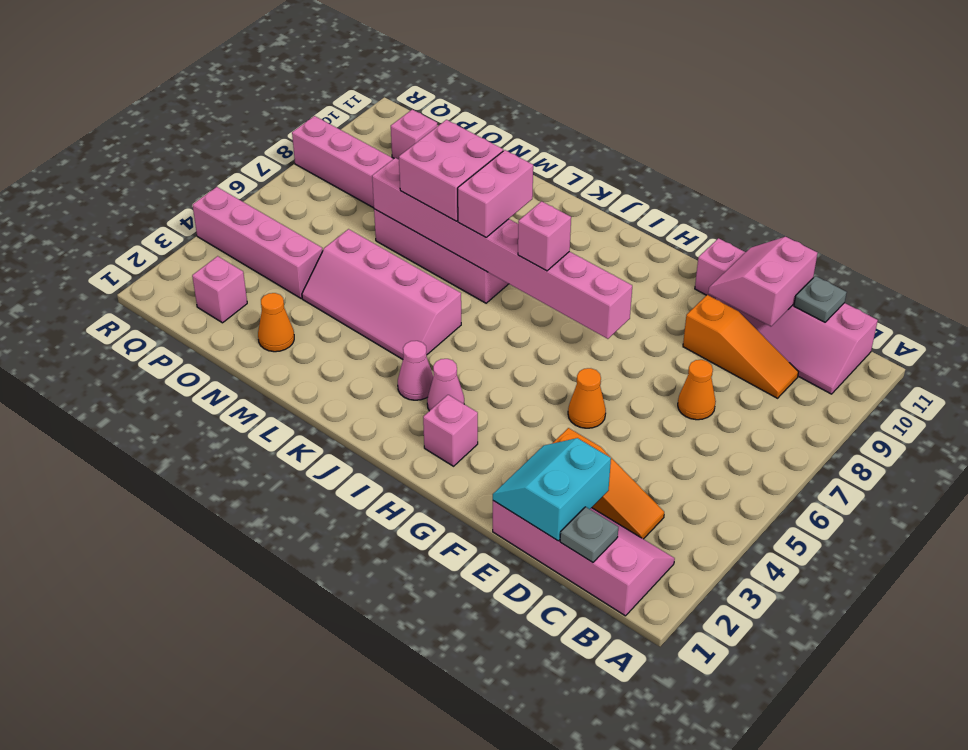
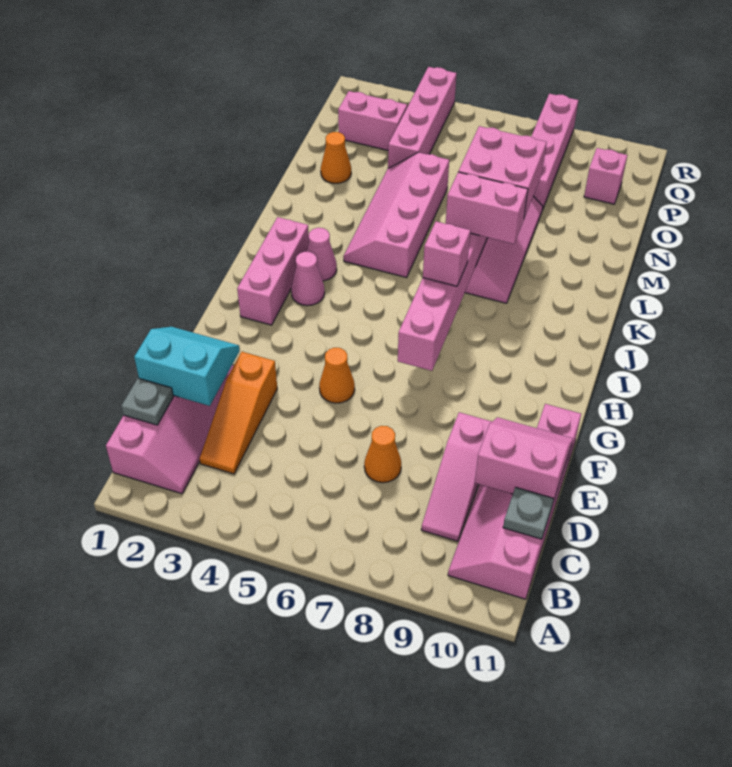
orange 1x3 slope [683,295,798,398] -> pink 1x3 slope [421,412,492,541]
pink 1x1 brick [423,395,478,466] -> pink 1x3 brick [237,217,309,325]
pink 1x1 brick [192,256,247,323] -> pink 1x2 brick [338,91,407,150]

